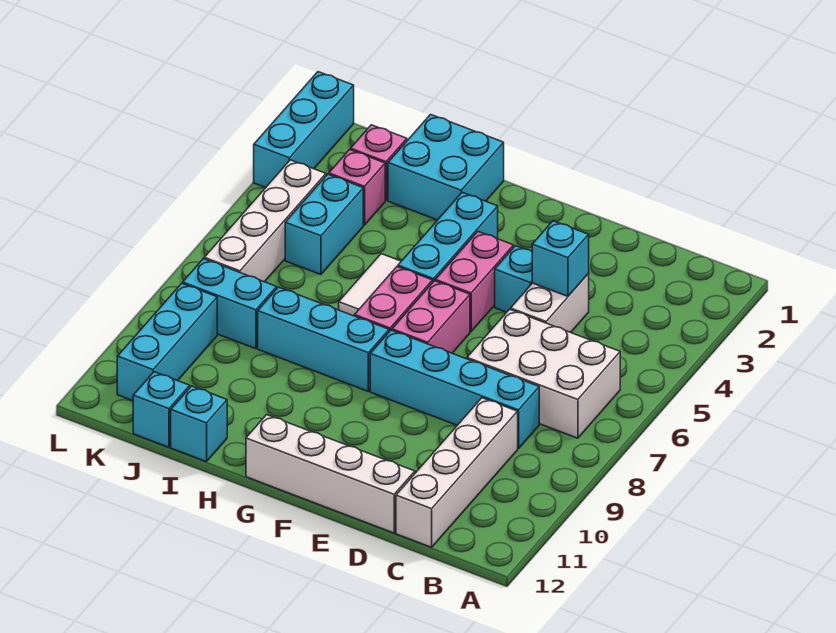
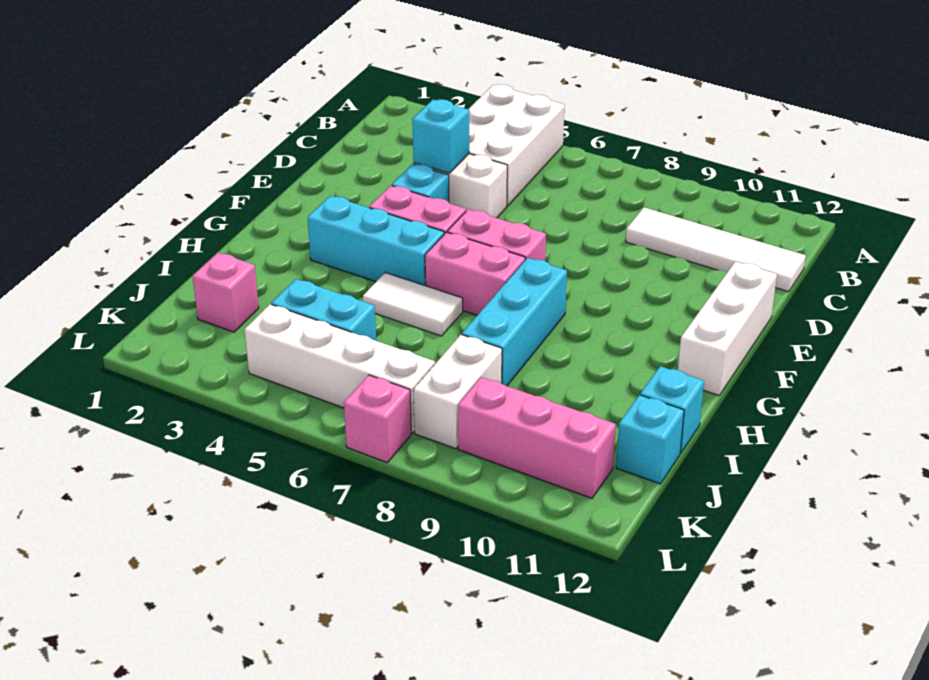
white 2x3 brick [467,309,620,438] -> white 2x3 brick moved to [469,85,564,206]
cyan 1x4 brick [370,330,539,449] -> none
white 1x4 brick [396,398,518,547] -> white 1x4 tile [626,208,806,292]
white 1x4 brick [246,415,415,533] -> white 1x3 brick [678,261,777,395]
cyan 2x2 brick [388,115,504,220] -> none
pink 1x1 brick [329,150,385,225] -> pink 1x1 brick moved to [344,375,411,462]
cyan 1x2 brick [183,259,277,349] -> white 1x2 brick [413,335,502,449]
cyan 1x3 brick [117,283,217,401] -> pink 1x3 brick [458,377,616,498]
cyan 1x3 brick [254,72,354,188] -> none

